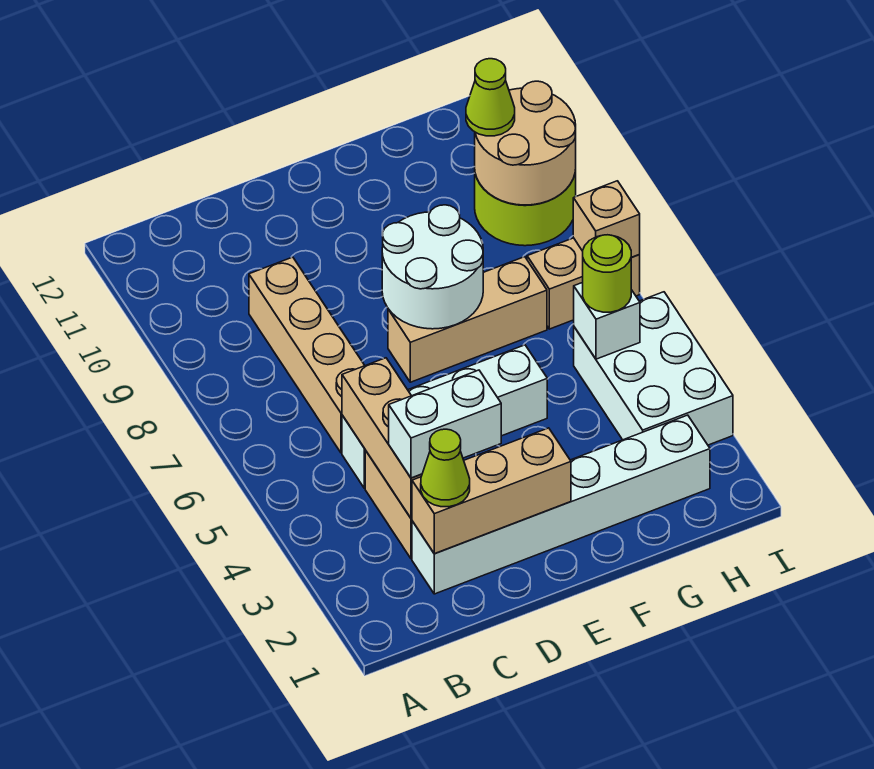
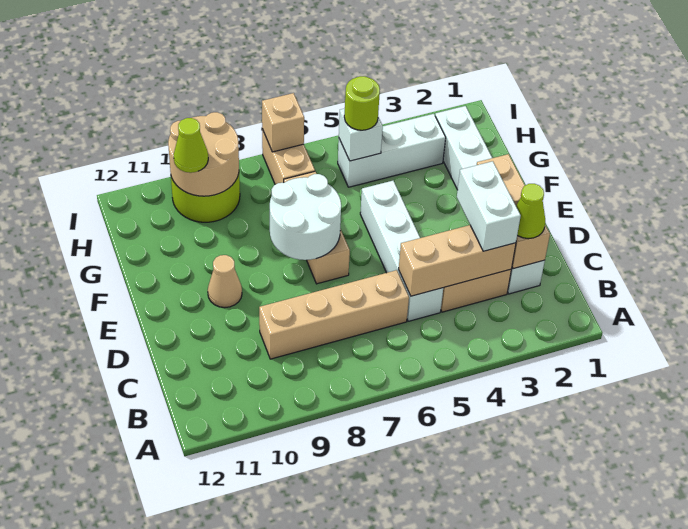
none -> tan 1x1 cone [208,255,242,308]
white 2x3 brick [574,292,733,445] -> white 1x3 brick [338,114,446,187]

